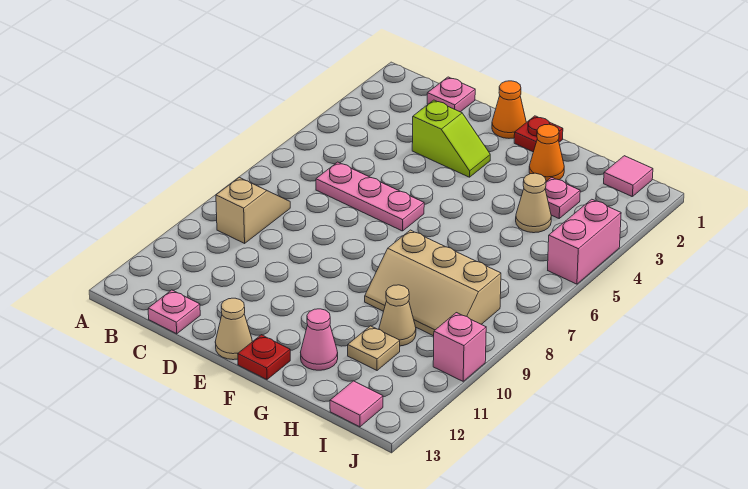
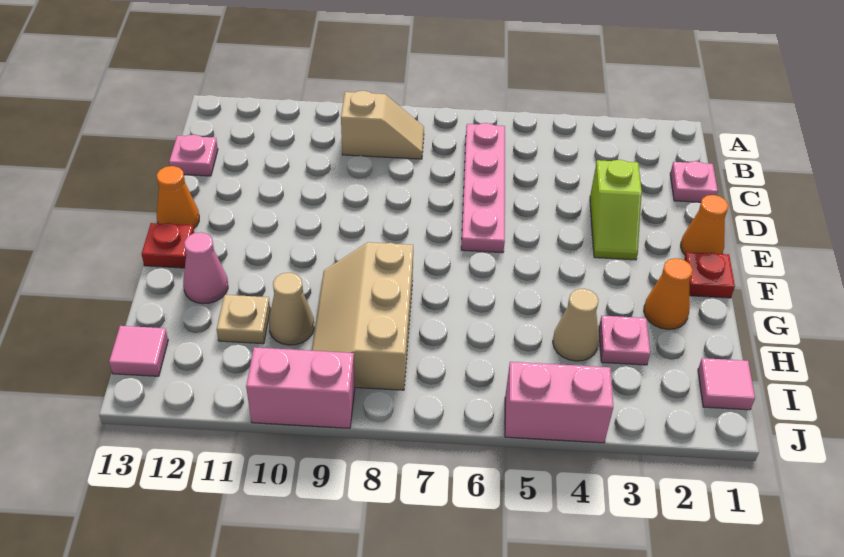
pink 1x3 plate [316,162,424,231] -> pink 1x4 plate [461,123,505,253]
tan 1x1 cone [215,298,252,360] -> orange 1x1 cone [157,166,199,229]
pink 1x1 brick [433,313,486,381] -> pink 1x2 brick [246,347,355,428]

